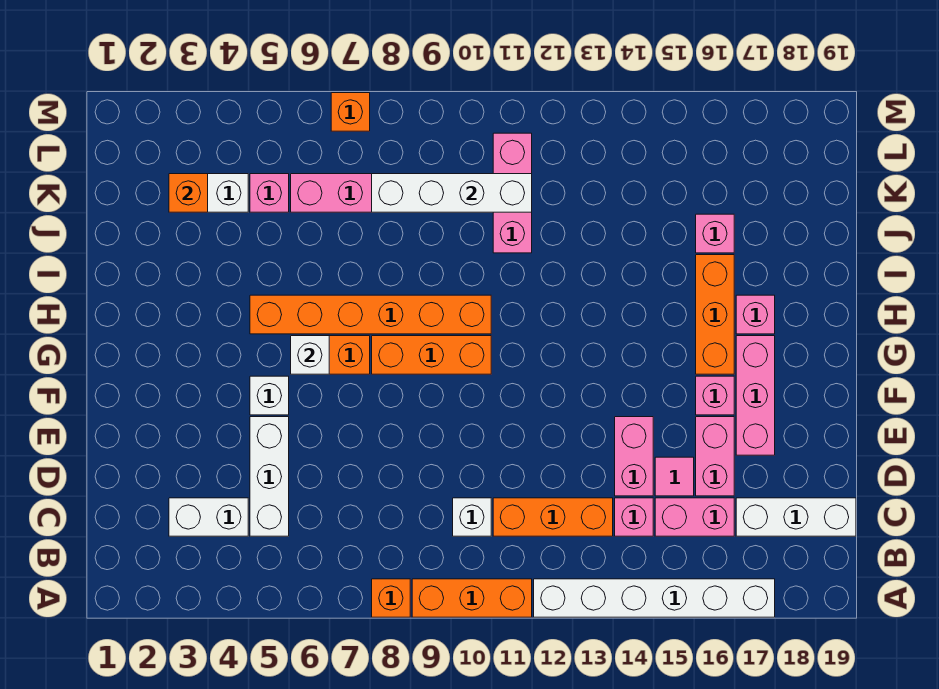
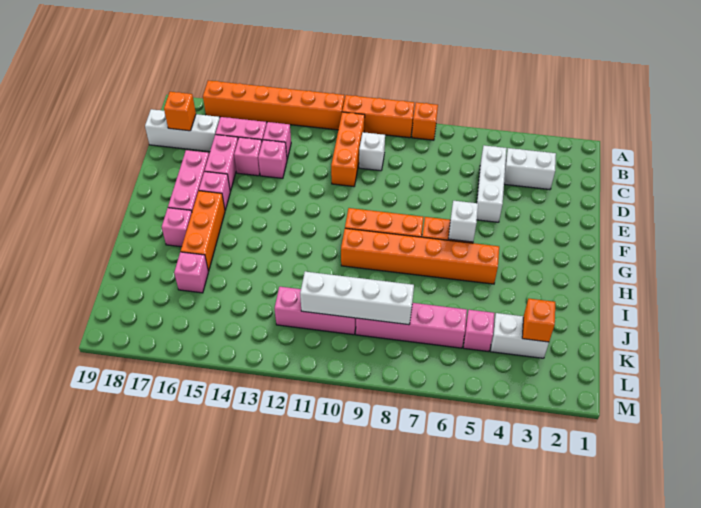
white 1x6 brick [534,579,775,617] -> orange 1x6 brick [203,81,345,130]
orange 1x3 brick [493,498,613,536] -> orange 1x3 brick turned to [331,112,365,186]
pink 1x2 brick [615,417,653,496] -> pink 1x1 brick [258,140,287,178]
pink 1x1 tile [655,457,694,496] -> pink 1x1 brick [234,137,262,176]
white 1x1 brick [250,376,289,415] -> none
pink 1x3 brick [493,133,532,253] -> pink 1x3 brick turned to [275,287,356,335]
orange 1x1 brick [331,93,370,131] -> orange 1x1 brick moved to [164,92,196,131]

